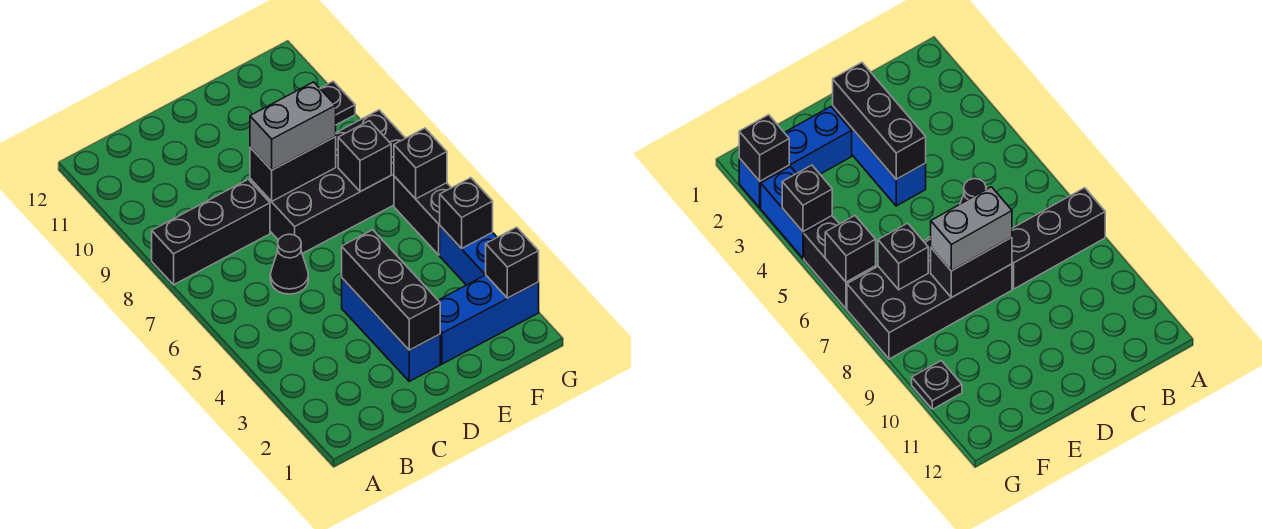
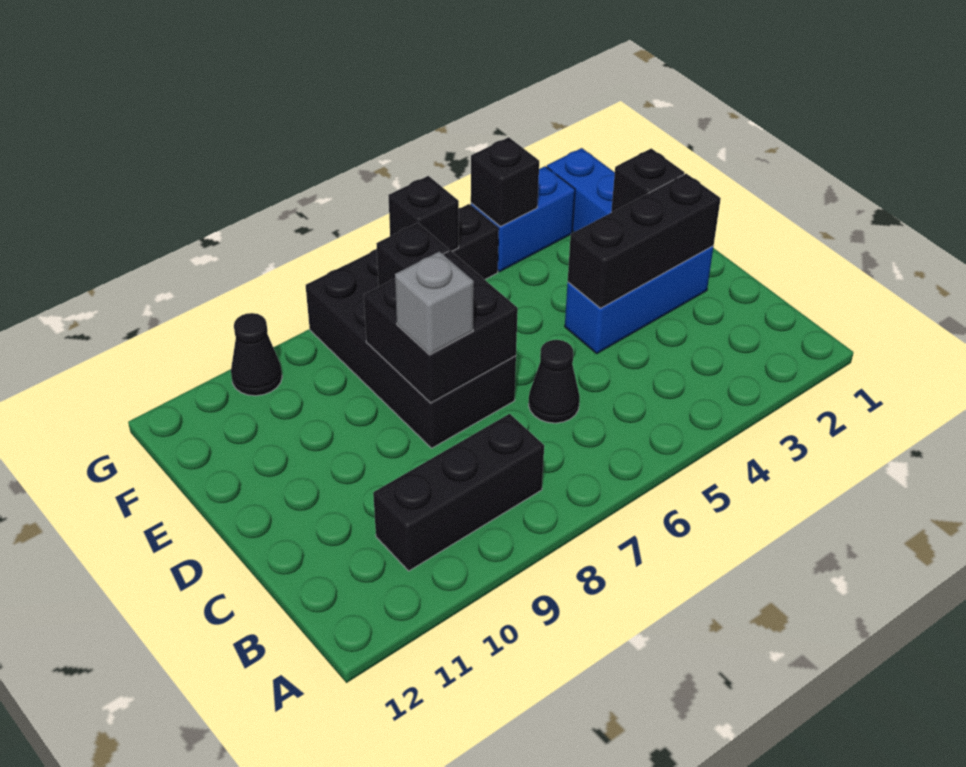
black 1x3 brick [152,179,270,285] -> black 1x3 brick turned to [373,414,544,571]
black 1x2 brick [250,137,336,201] -> black 2x2 brick [364,251,518,403]
grey 1x2 brick [250,82,336,170] -> grey 1x1 brick [395,251,474,354]
black 1x1 brick [486,227,539,298] -> black 1x1 brick moved to [611,148,684,212]
black 1x1 plate [320,81,355,125] -> black 1x1 cone [231,313,282,396]

